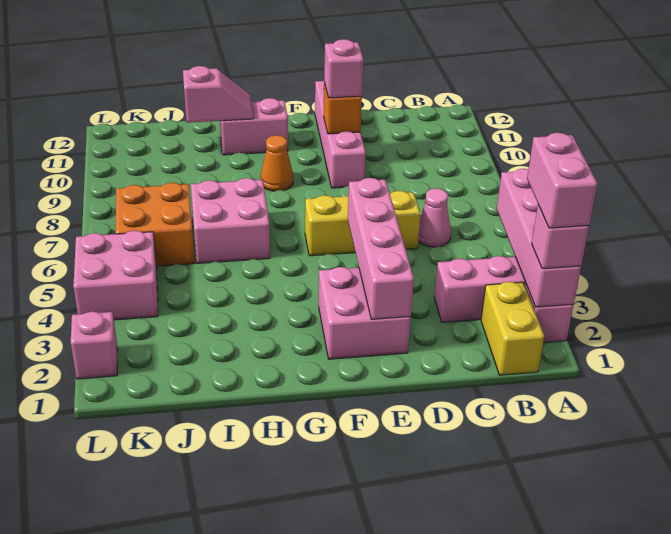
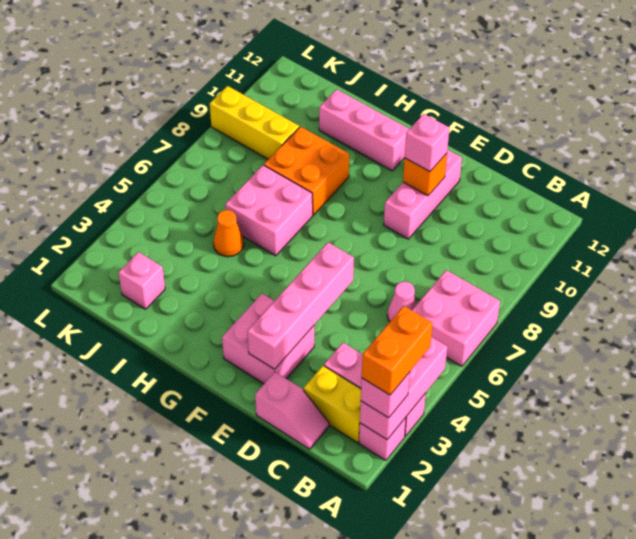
pink 1x4 brick [497,169,581,307] -> pink 1x3 brick [360,337,447,439]
pink 1x2 brick [527,133,598,228] -> orange 1x2 brick [362,306,433,395]
yellow 1x2 brick [481,282,544,375] -> yellow 1x2 brick turned to [304,366,361,443]
yellow 1x3 brick [305,191,421,256] -> yellow 1x3 brick moved to [210,86,299,159]
pink 1x4 brick [315,81,366,188] -> pink 1x3 brick [384,150,462,239]
orange 1x1 cone [261,135,293,191] -> orange 1x1 cone moved to [213,210,244,257]
pink 1x2 brick [220,98,288,155] -> pink 1x3 brick [319,89,409,171]
pink 1x2 slope [183,66,254,123] -> pink 1x2 slope moved to [255,372,329,449]
orange 2x2 brick [116,183,195,266] -> orange 2x2 brick moved to [264,127,349,215]
pink 2x2 brick [73,231,158,320] -> pink 2x2 brick moved to [412,270,500,366]
pink 1x1 brick [71,312,118,379] -> pink 1x1 brick moved to [118,252,165,309]

